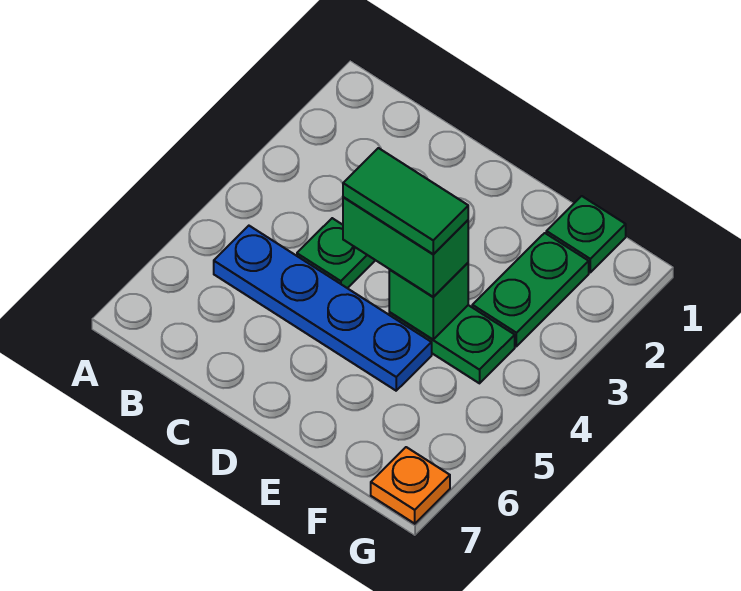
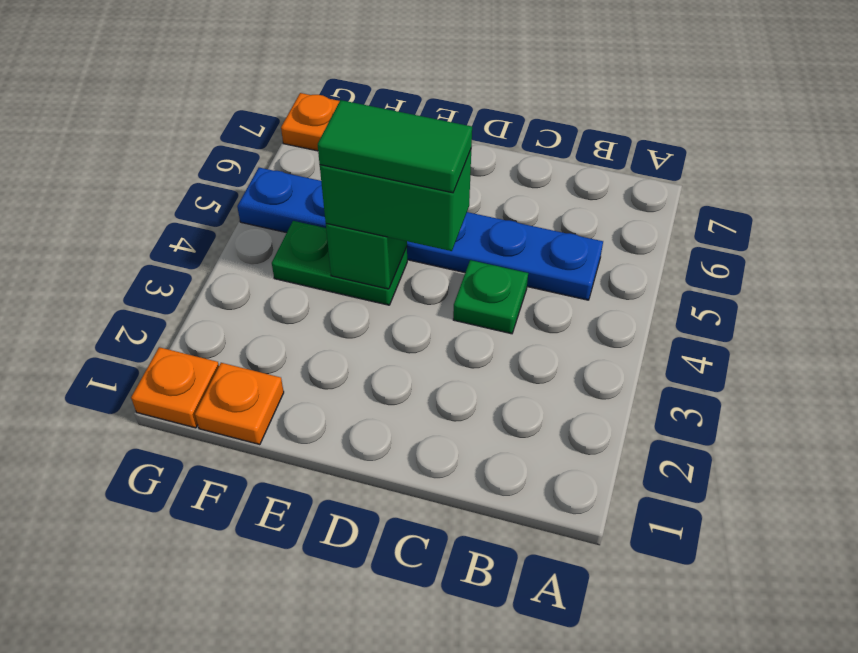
blue 1x4 plate [214,226,432,391] -> blue 1x6 plate [237,168,603,300]
green 1x1 plate [546,196,626,272] -> orange 1x1 plate [195,363,284,445]
green 1x2 plate [472,233,589,346] -> none
none -> orange 1x1 plate [131,347,219,428]

